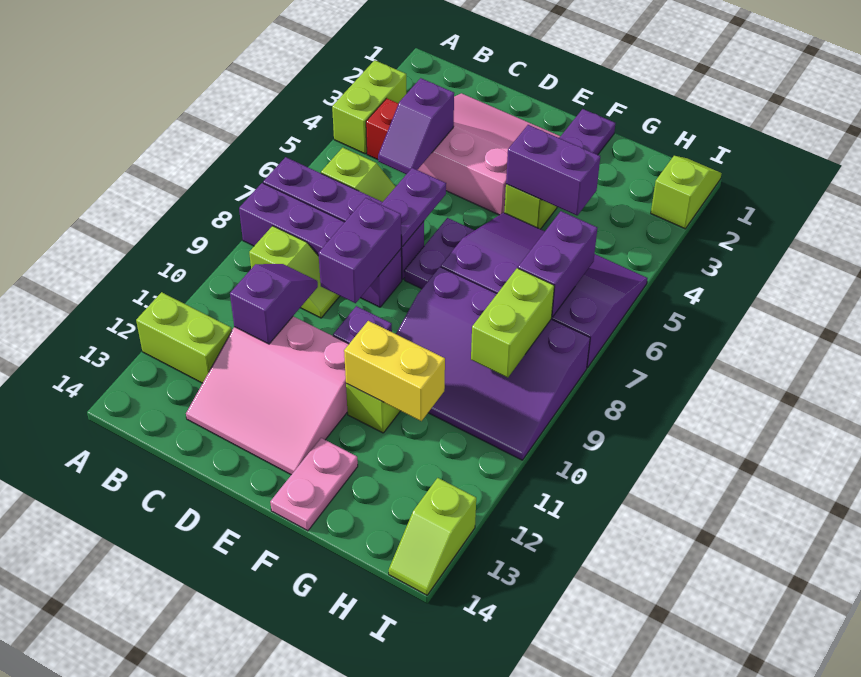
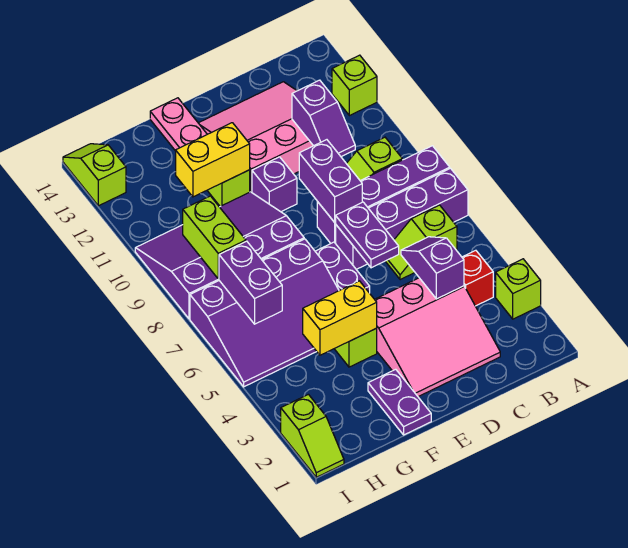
lime 1x2 brick [332,60,406,154] -> lime 1x1 brick [496,259,541,319]
lime 1x2 brick [136,292,232,383] -> lime 1x1 brick [332,55,377,116]
purple 1x2 brick [506,125,600,215] -> yellow 1x2 brick [303,281,377,355]

